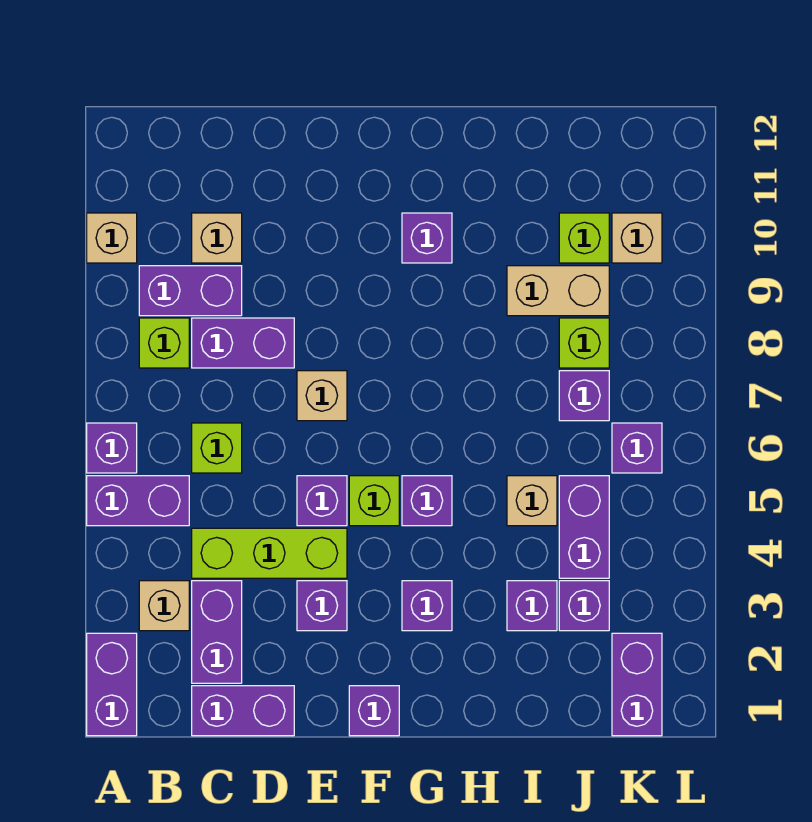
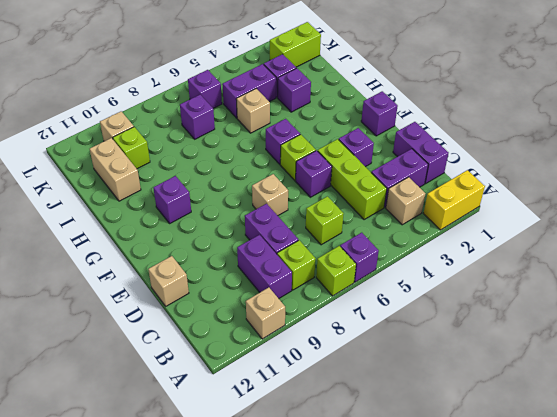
purple 1x2 brick [87,633,137,736] -> yellow 1x2 brick [424,170,485,230]
purple 1x2 brick [87,476,189,526] -> none
tan 1x1 brick [192,213,242,263] -> tan 1x1 brick moved to [148,256,189,306]
purple 1x1 brick [402,581,452,631] -> none
tan 1x2 brick [507,266,609,316] -> tan 1x2 brick moved to [90,138,141,201]
lime 1x1 brick [559,318,609,368] -> lime 1x1 brick moved to [316,246,356,296]
purple 1x2 brick [612,633,662,736] -> lime 1x2 brick [270,22,321,67]

